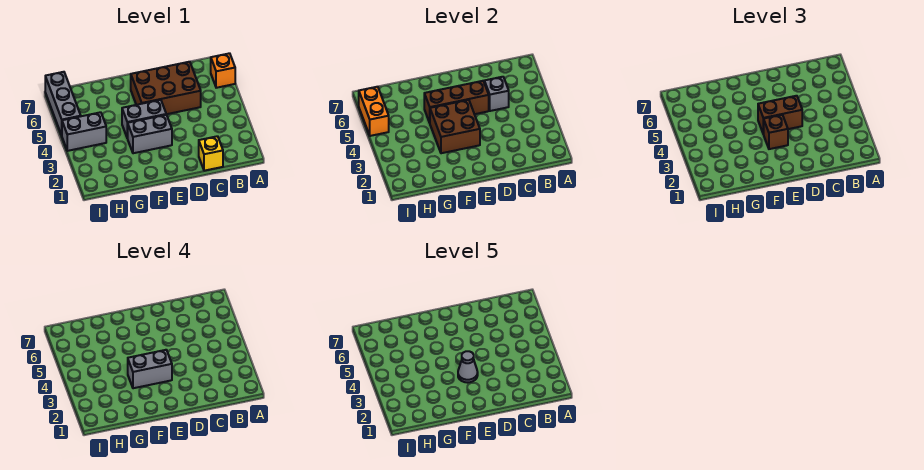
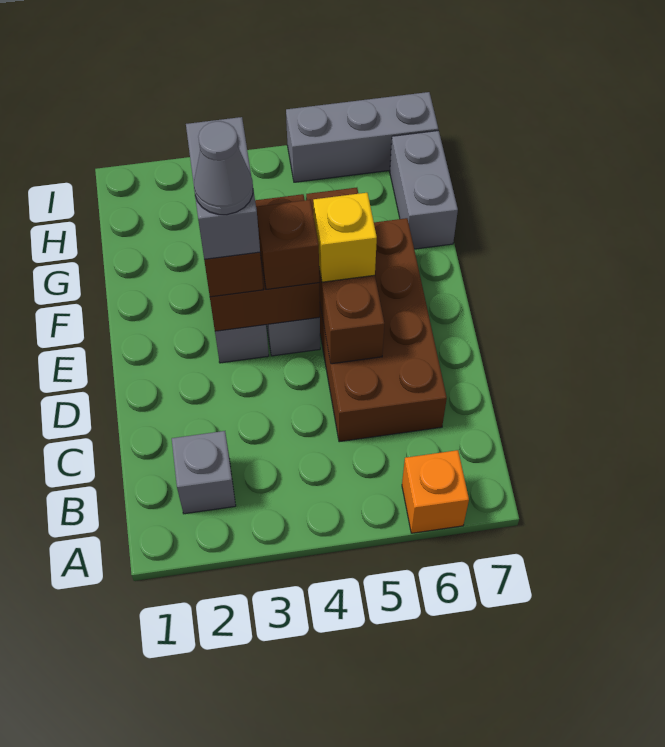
yellow 1x1 brick [199,136,223,171] -> yellow 1x1 brick moved to [313,193,377,282]
brown 2x3 brick [131,62,201,114] -> brown 2x4 brick [320,218,447,442]
grey 1x1 brick [484,77,509,111] -> grey 1x1 brick moved to [172,431,236,514]
brown 1x2 brick [758,96,802,134] -> brown 1x1 brick [256,200,319,289]
grey 1x2 brick [62,112,106,151] -> grey 1x2 brick moved to [390,131,458,249]
orange 1x2 brick [359,87,389,136] -> none

